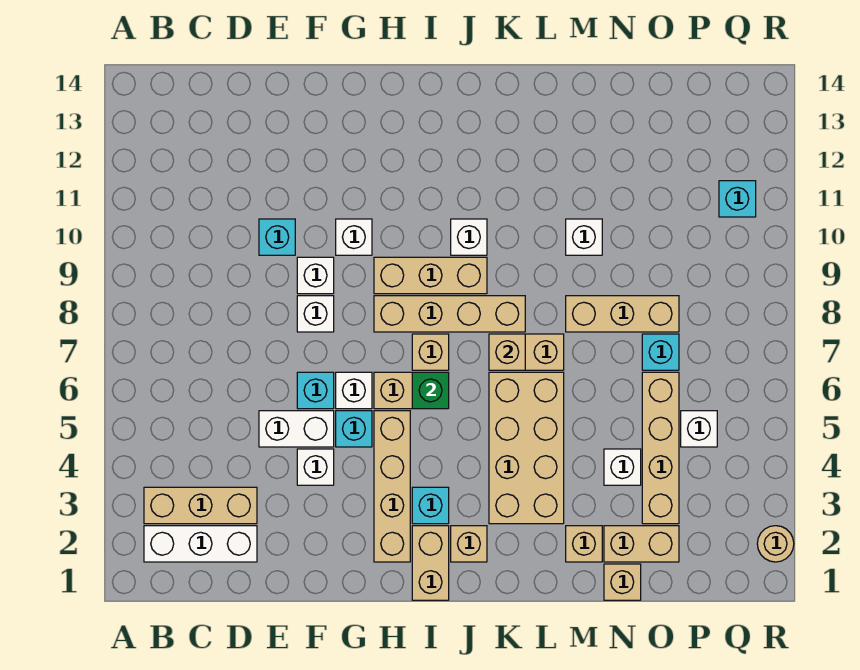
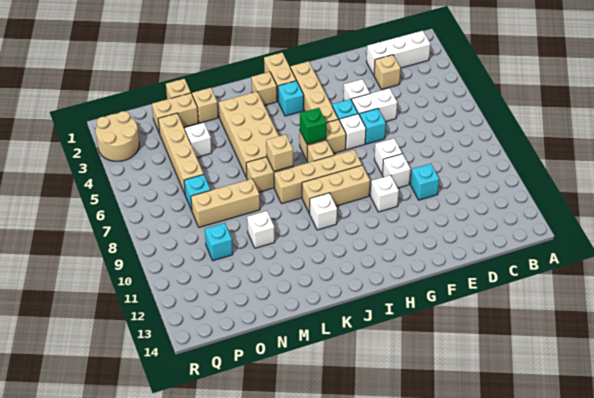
tan 1x3 brick [144,487,257,524] -> tan 1x1 brick [374,55,401,89]
white 1x1 brick [681,411,717,447] -> none
cyan 1x1 brick [719,181,756,217] -> cyan 1x1 brick moved to [205,223,233,261]
tan 1x1 round brick [757,526,794,562] -> tan 2x2 round brick [96,111,139,161]

